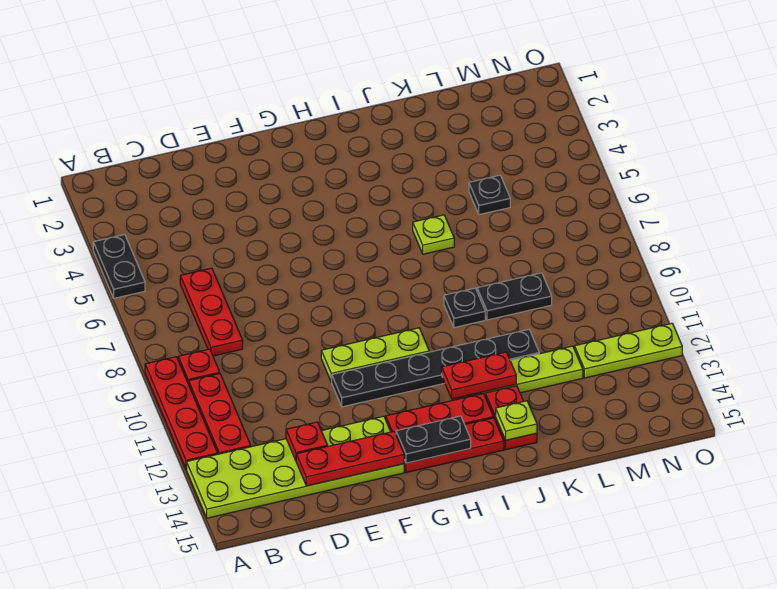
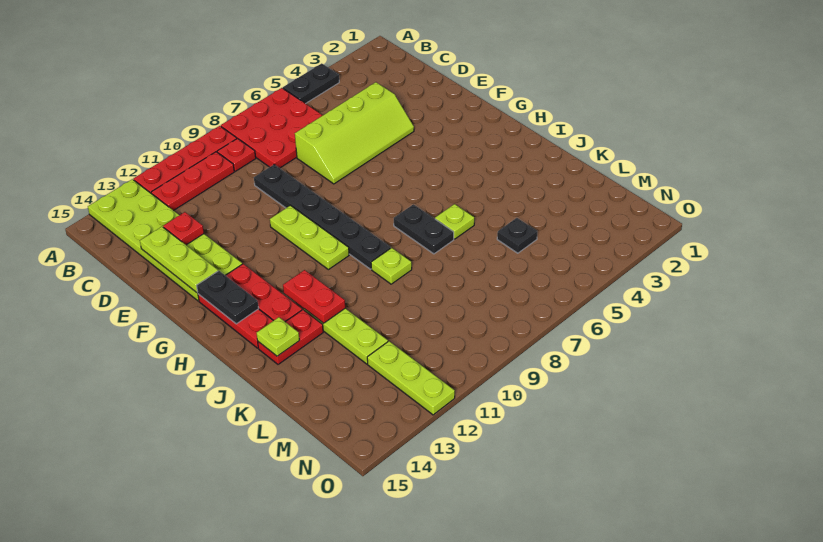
red 1x3 plate [180,268,243,356] -> red 3x3 plate [221,88,323,168]
none -> lime 2x4 slope [295,82,414,184]
red 1x3 plate [296,431,404,486] -> lime 1x3 plate [140,227,218,293]
black 1x6 plate [331,329,539,407] -> black 1x6 plate moved to [254,165,391,269]
black 1x1 plate [444,288,485,328] -> lime 1x1 plate [371,248,412,284]
black 1x2 plate [477,273,552,320] -> black 1x2 plate moved to [394,204,454,254]

